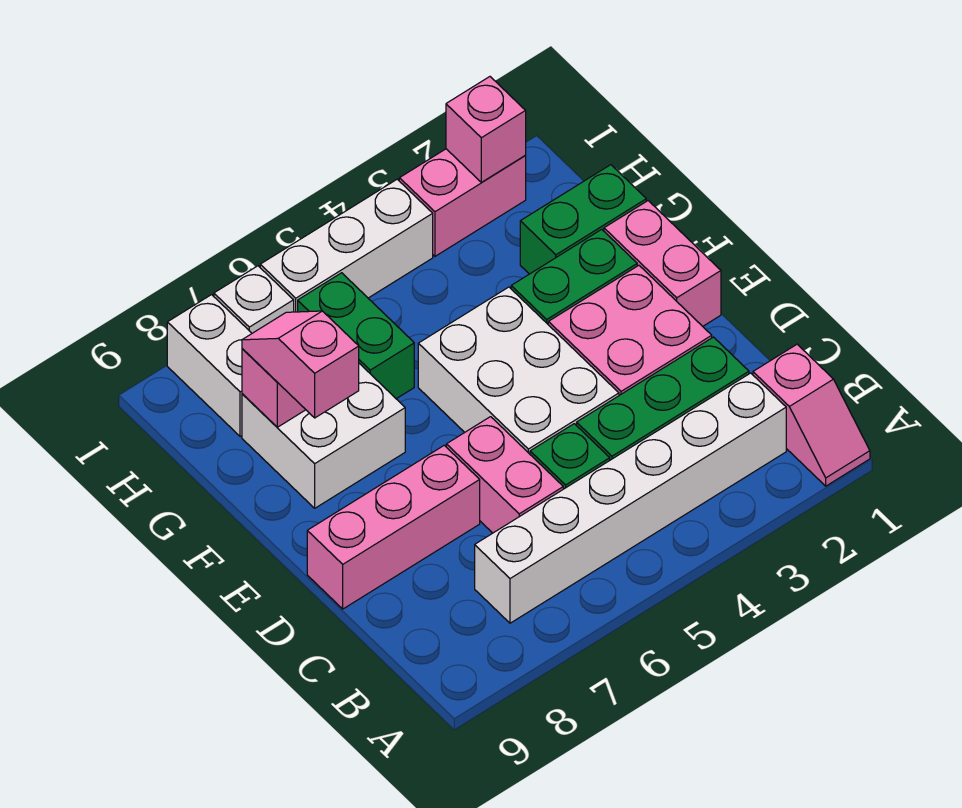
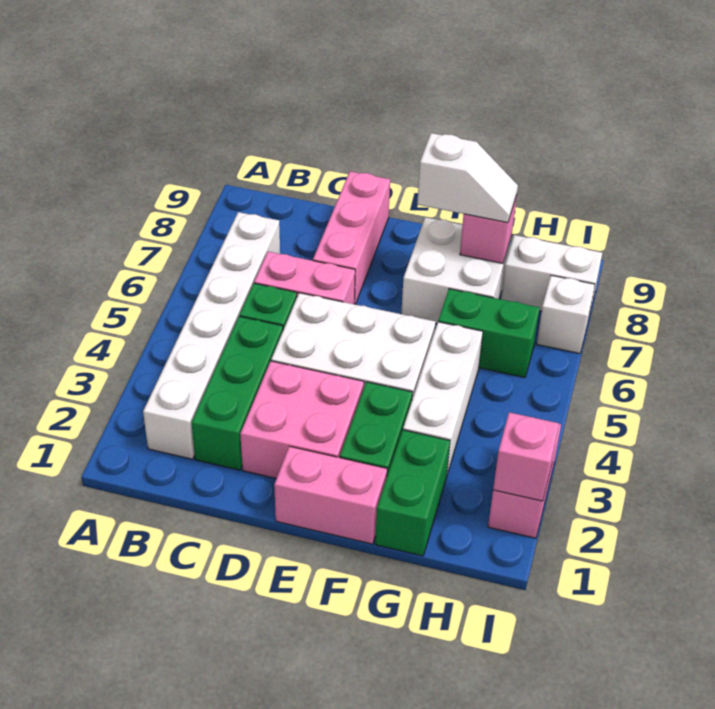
pink 1x2 slope [753,344,870,486] -> none
pink 1x2 slope [242,311,359,418] -> white 1x2 slope [417,133,518,223]
white 1x3 brick [260,179,433,312] -> white 1x3 brick moved to [403,322,483,474]

